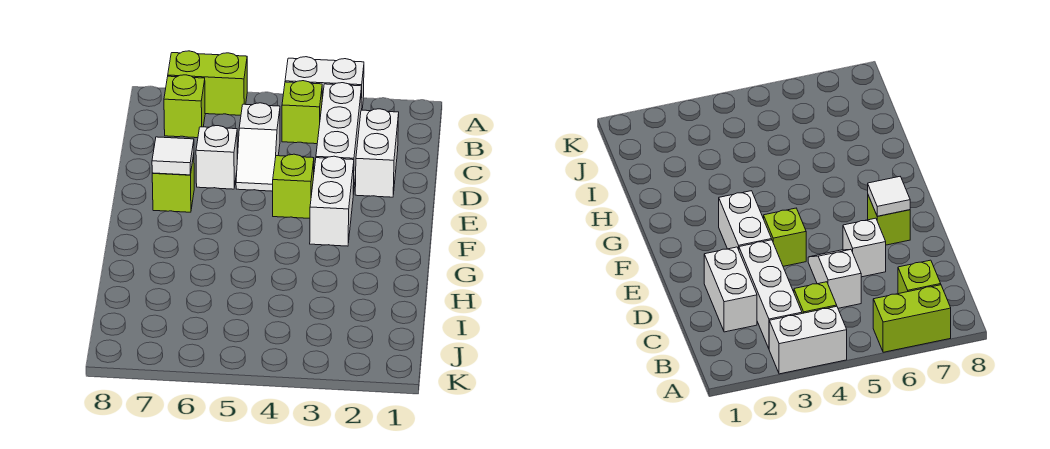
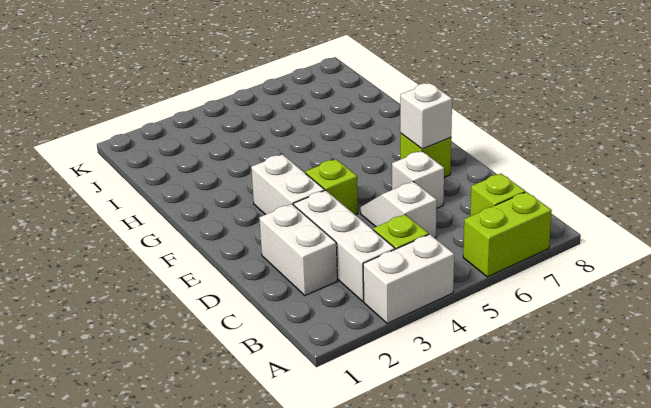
white 1x1 tile [152,137,194,175] -> white 1x1 brick [400,83,452,149]

